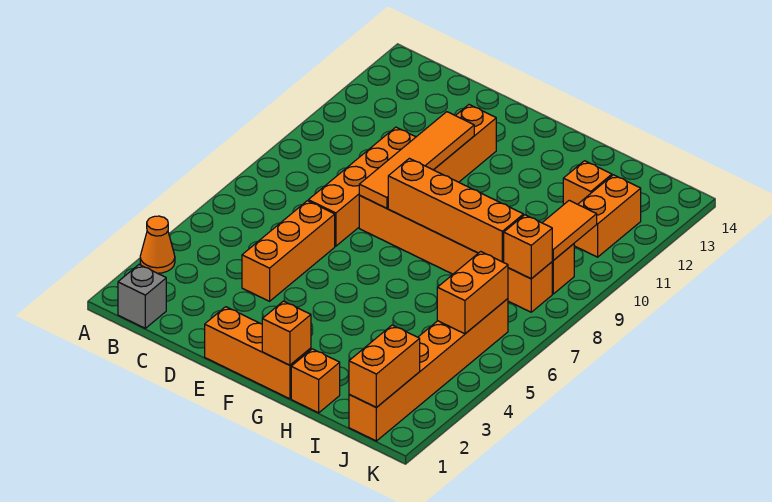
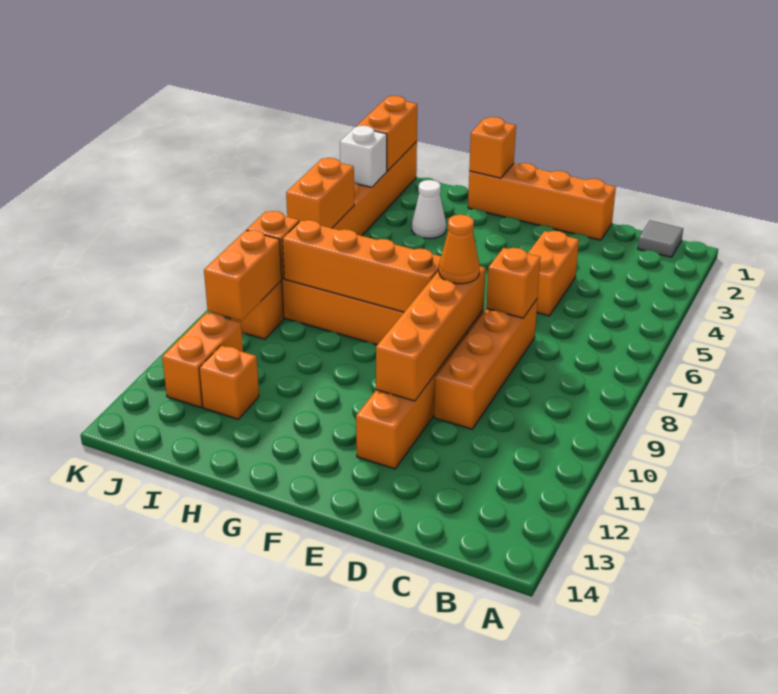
orange 1x1 cone [140,216,175,273] -> orange 1x1 cone moved to [439,215,480,284]
grey 1x1 brick [118,265,166,328] -> grey 1x1 tile [638,221,683,257]
orange 1x3 brick [242,201,335,301] -> orange 1x2 brick [528,231,579,316]
orange 1x3 brick [205,307,311,399] -> orange 1x4 brick [468,163,616,240]
orange 1x4 tile [359,112,474,208] -> orange 1x4 brick [376,266,486,401]
orange 1x1 brick [291,349,340,413] -> orange 1x1 brick moved to [486,248,541,318]
none -> white 1x1 cone [412,180,446,238]
none -> white 1x1 brick [340,126,387,187]
orange 1x2 tile [542,200,597,260] -> orange 1x2 brick [204,230,282,321]

